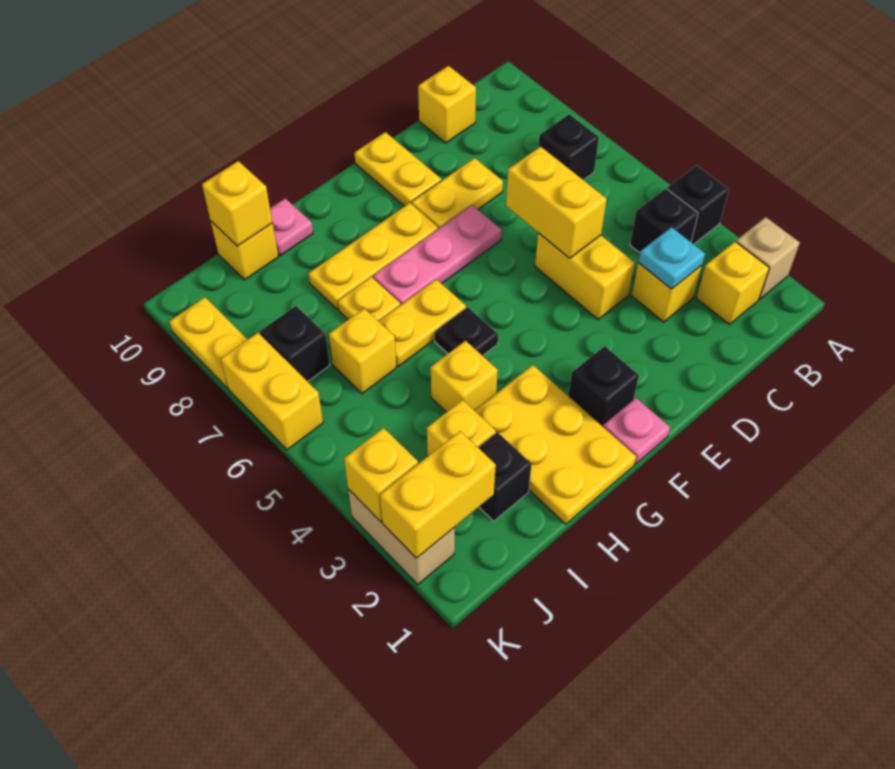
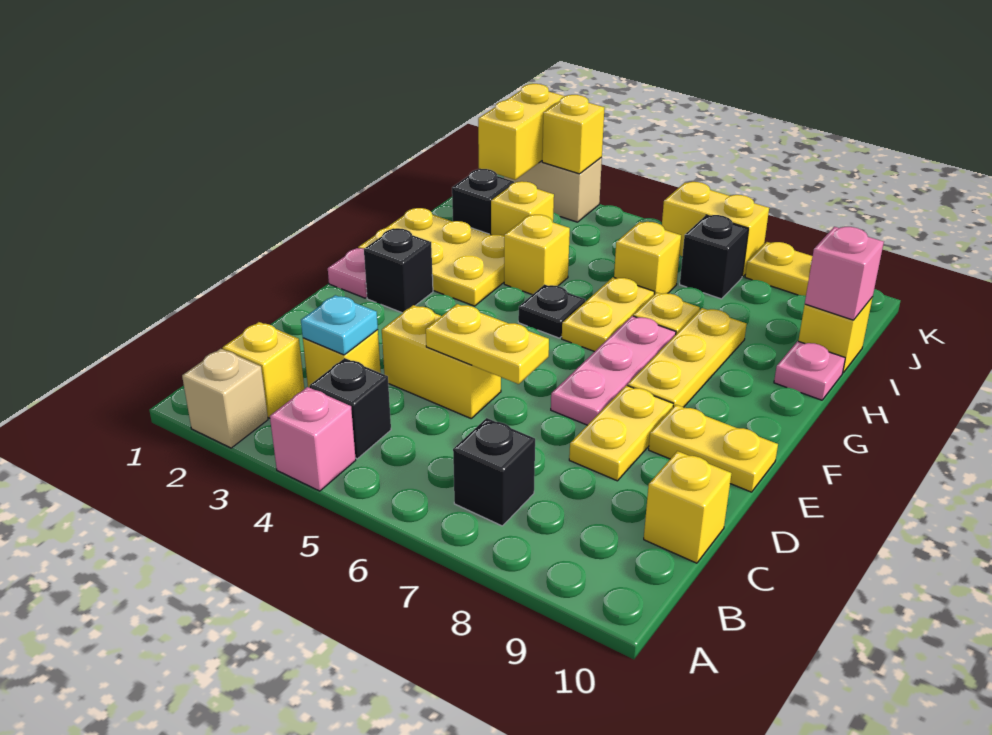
black 1x1 brick [667,165,729,244] -> pink 1x1 brick [270,387,356,491]
yellow 1x2 brick [506,147,607,258] -> yellow 1x2 plate [426,304,549,384]
yellow 1x1 brick [202,161,273,246] -> pink 1x1 brick [805,227,884,320]

